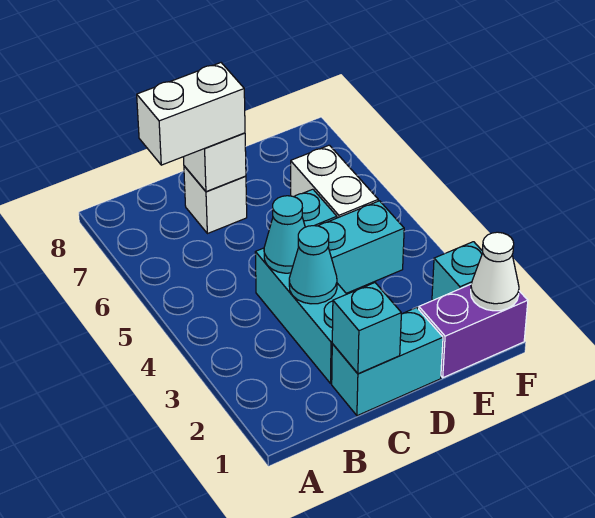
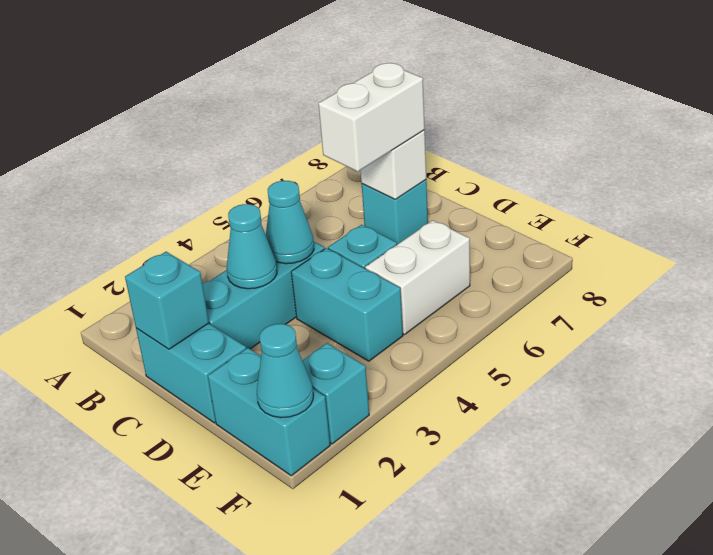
white 1x2 brick [137,63,245,165] -> white 1x2 brick turned to [318,63,425,171]
white 1x1 brick [184,166,247,234] -> cyan 1x1 brick [362,180,428,244]
purple 1x2 brick [419,284,528,378] -> cyan 1x2 brick [208,348,330,476]
white 1x1 cone [471,232,519,311] -> cyan 1x1 cone [257,324,313,418]

